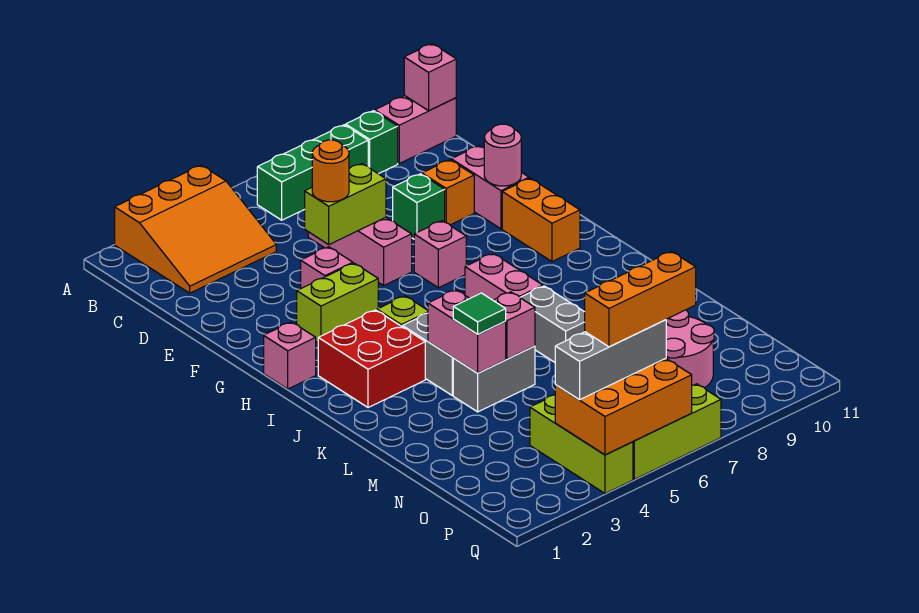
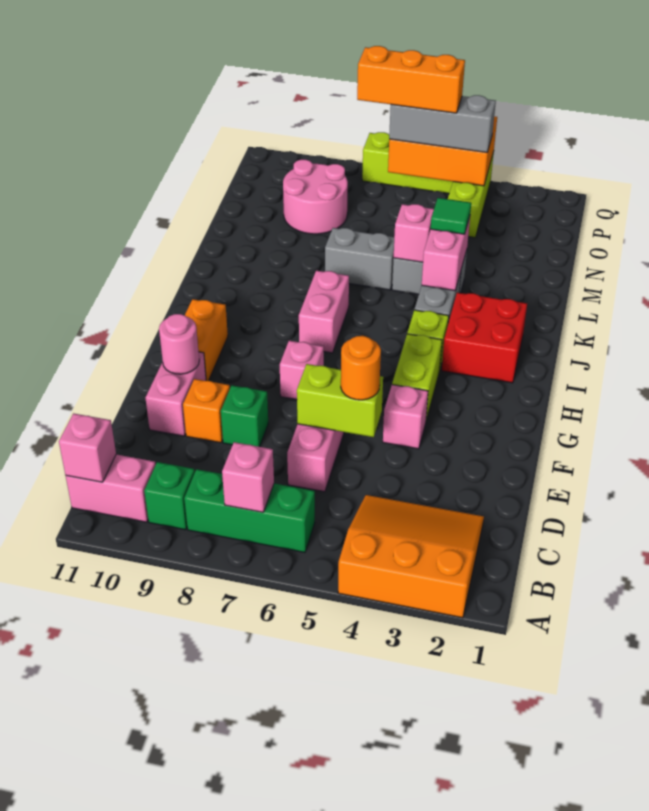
lime 1x2 brick [297,263,378,342] -> lime 1x2 brick turned to [392,334,442,420]
pink 1x1 brick [264,322,316,389] -> pink 1x1 brick moved to [222,442,274,512]
grey 1x2 brick [520,286,585,362] -> grey 1x2 brick turned to [325,228,394,290]

